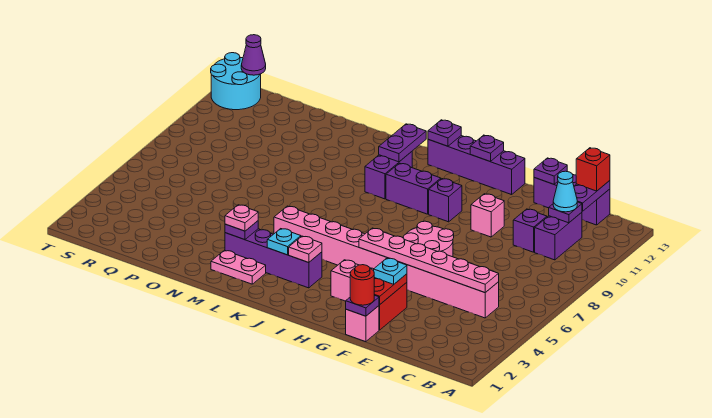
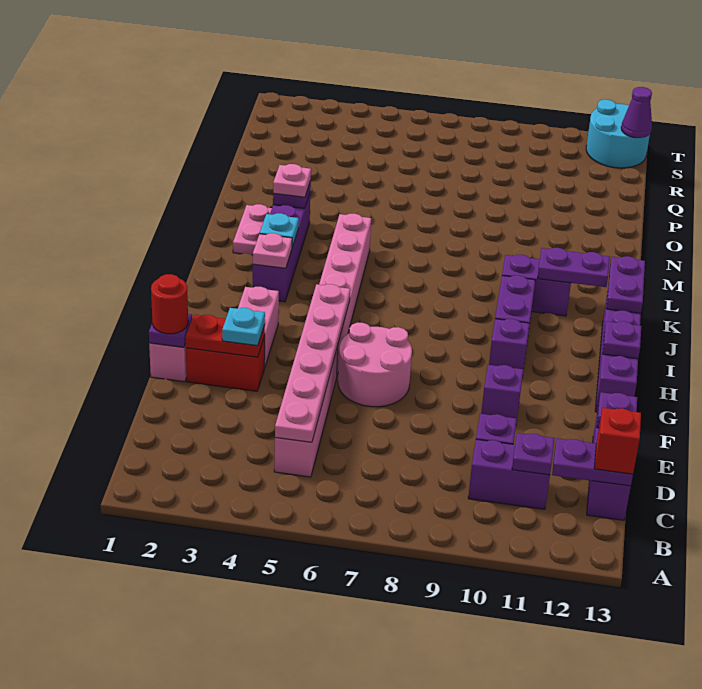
cyan 1x1 cone [553,171,577,212] -> none
pink 1x1 brick [471,194,504,237] -> purple 1x1 brick [481,365,523,419]
purple 1x1 plate [428,120,461,146] -> purple 1x2 plate [606,256,645,313]

